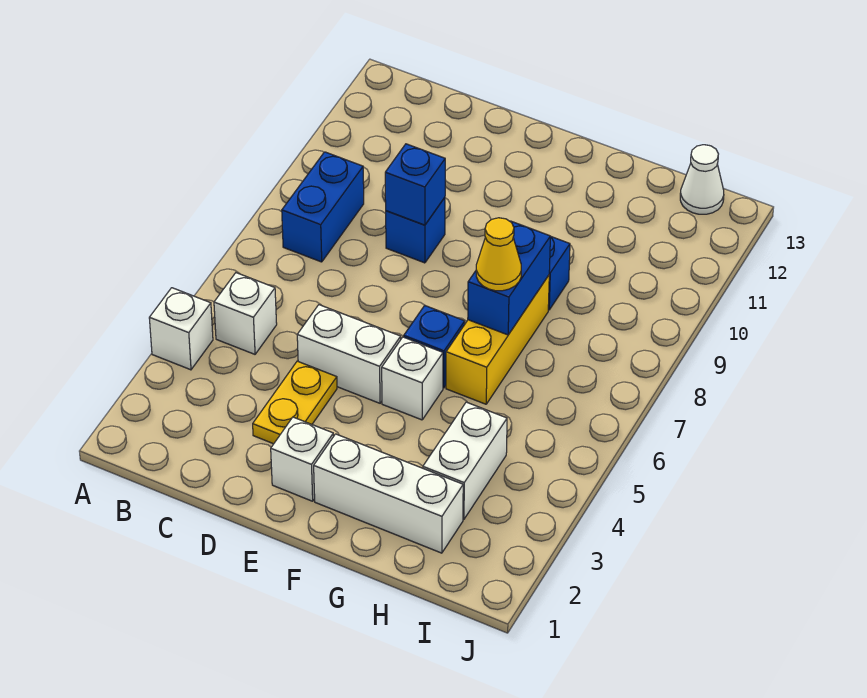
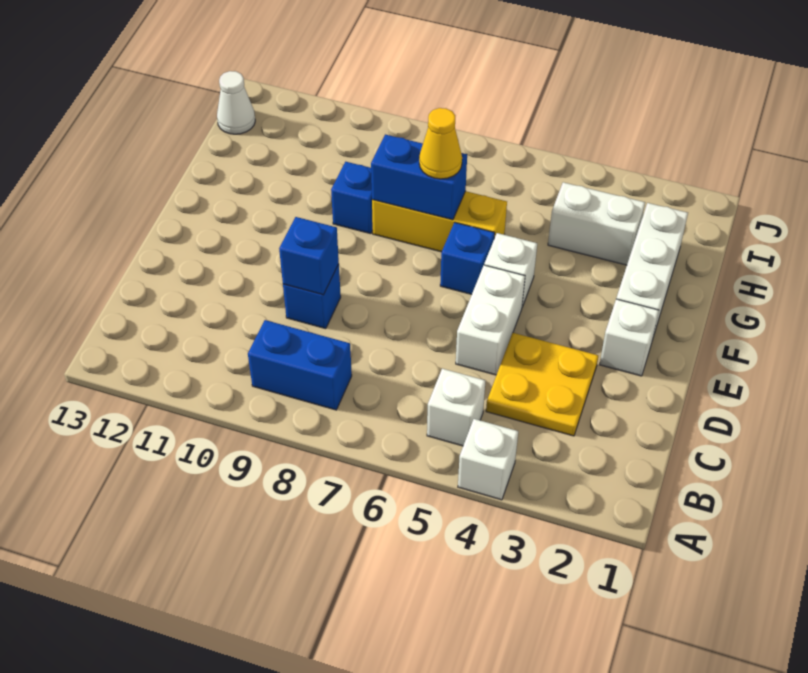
yellow 1x2 plate [253,361,337,444] -> yellow 2x2 plate [486,333,598,436]

